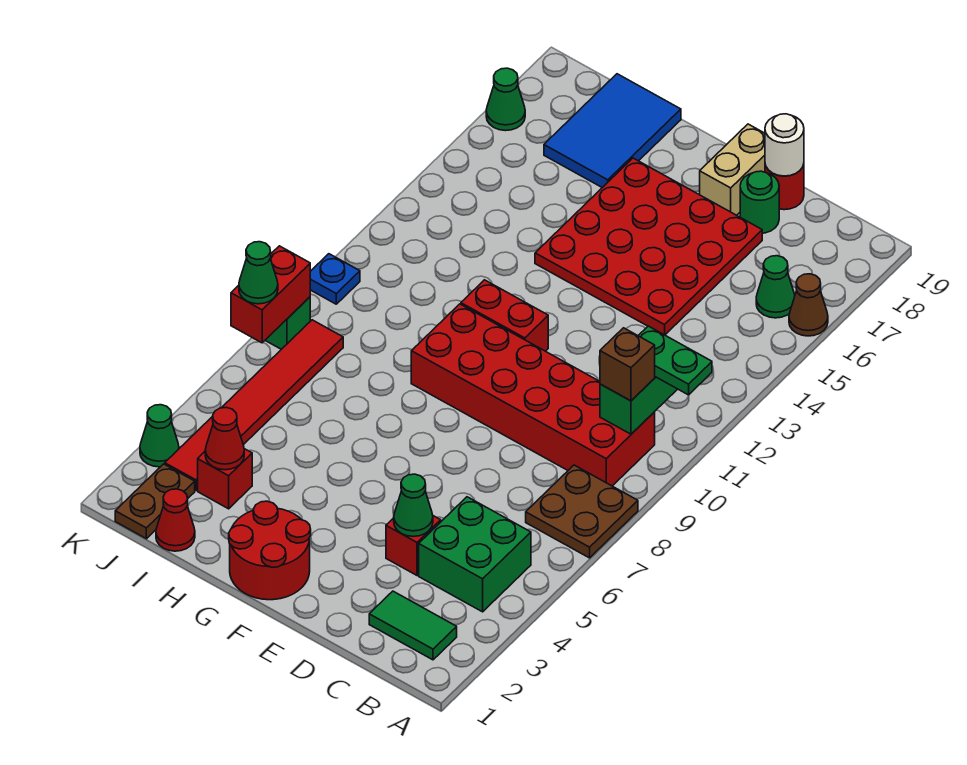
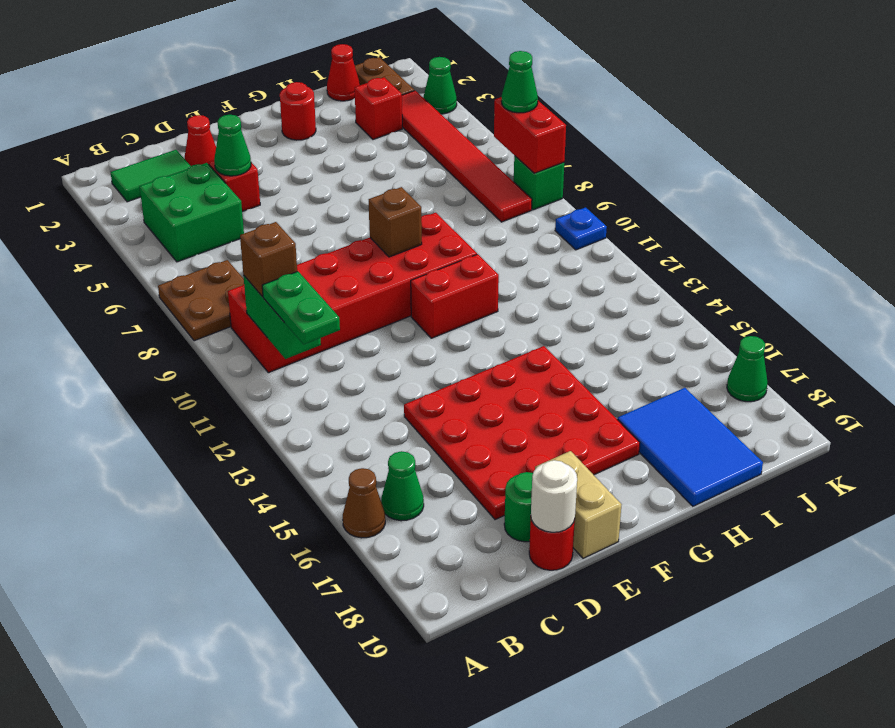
green 1x2 plate [638,326,712,395] -> green 1x2 plate turned to [262,271,340,345]
red 2x2 round brick [229,501,311,600] -> red 1x1 round brick [280,82,316,140]
none -> brown 1x1 brick [369,187,422,257]
red 1x1 cone [205,407,244,470] -> red 1x1 cone moved to [185,115,216,166]

